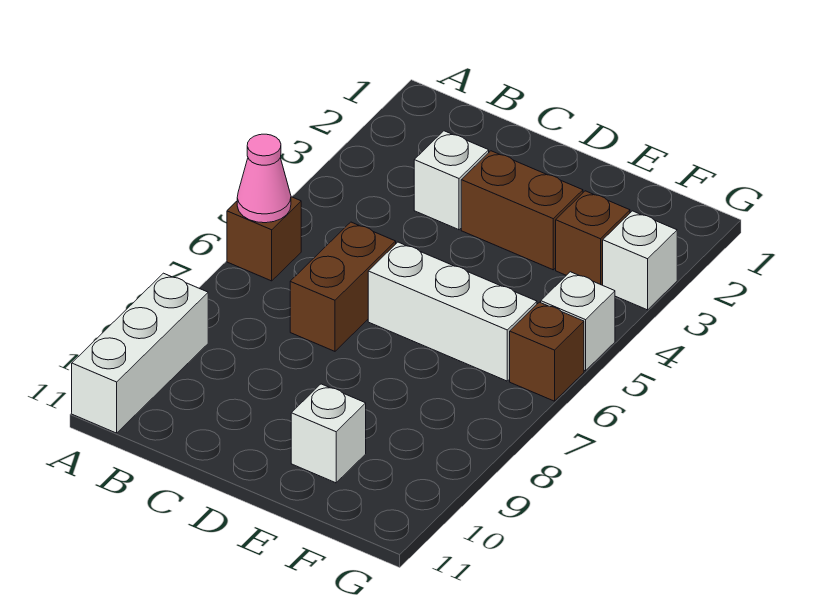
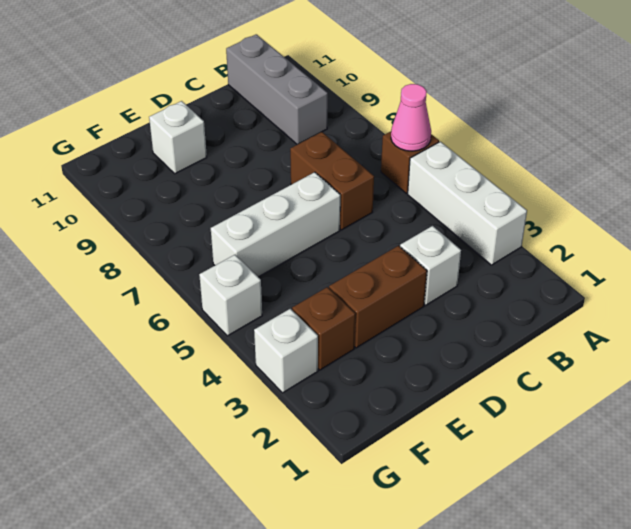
white 1x3 brick [72,273,208,433] -> white 1x3 brick moved to [408,142,527,265]
none -> grey 1x3 brick [226,34,328,144]
brown 1x1 brick [510,302,584,401] -> none

